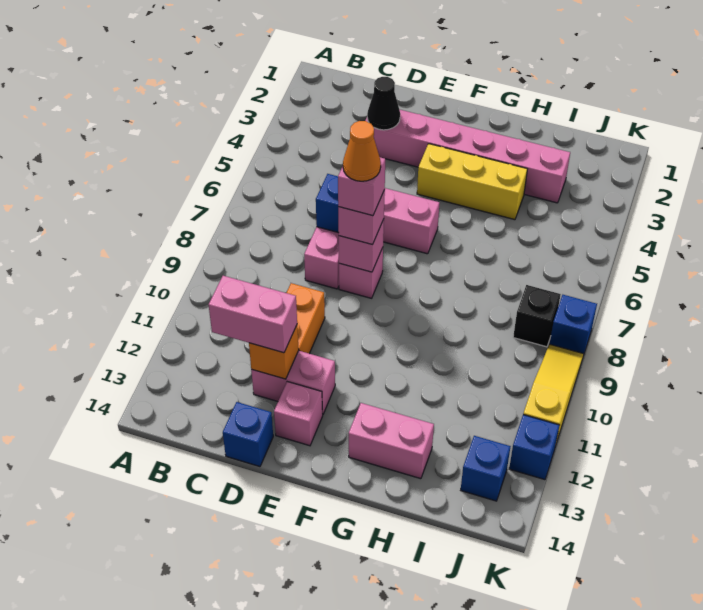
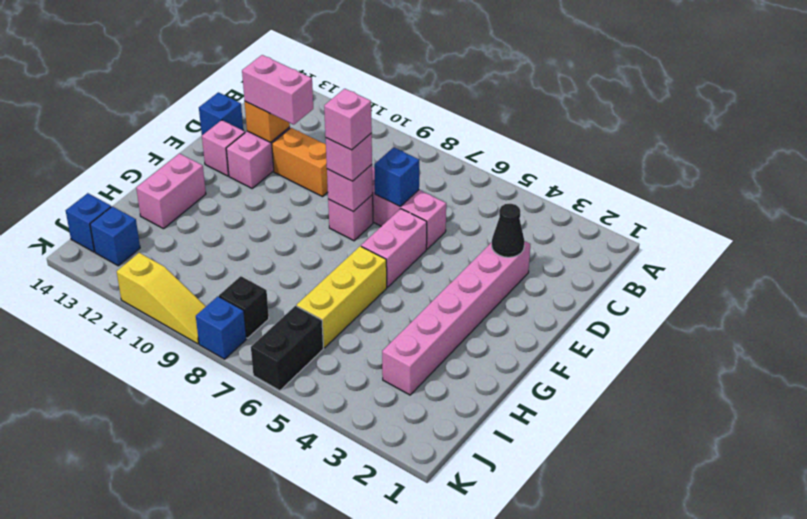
pink 1x2 brick [209,276,297,353] -> pink 1x2 brick turned to [242,55,313,125]
orange 1x1 cone [343,121,381,181] -> none
yellow 1x3 brick [417,144,527,220] -> yellow 1x3 brick moved to [297,246,387,348]
none -> black 1x2 brick [251,306,324,391]
blue 1x1 brick [509,415,560,480] -> blue 1x1 brick moved to [66,193,111,252]

